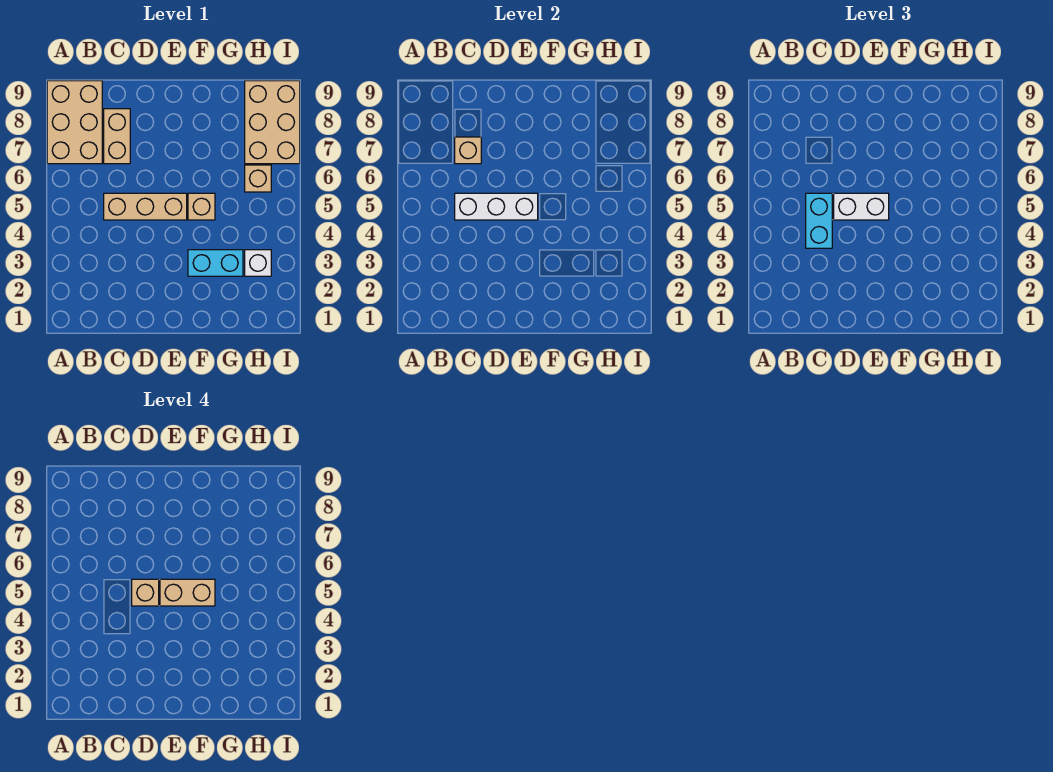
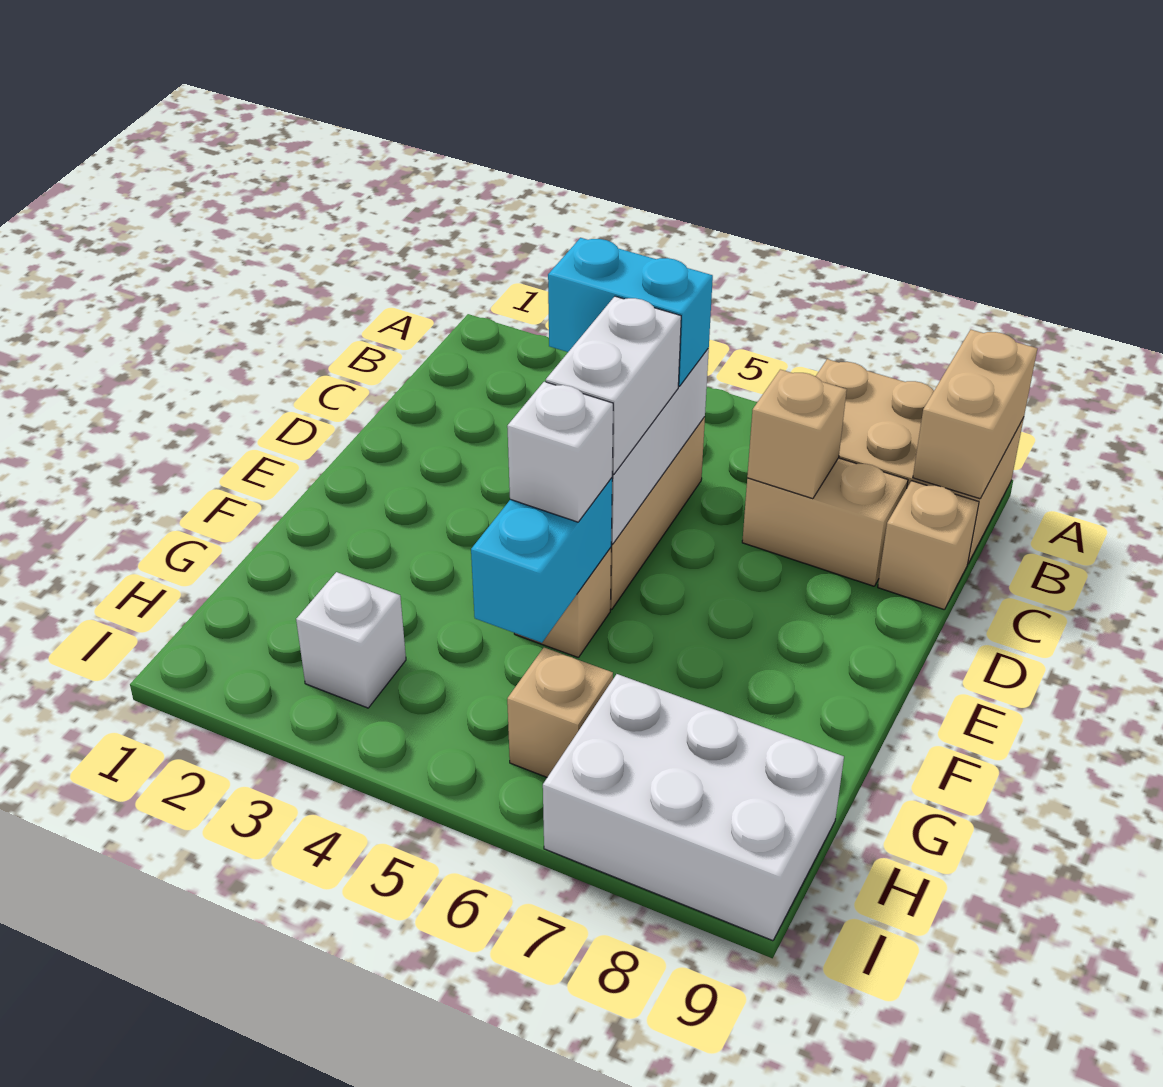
tan 1x1 brick [132,579,159,606] -> tan 1x1 brick moved to [878,481,979,610]
tan 1x2 brick [160,579,215,606] -> tan 1x2 brick moved to [913,330,1037,499]
cyan 1x2 brick [188,250,243,276] -> cyan 1x2 brick moved to [471,478,612,643]
none -> white 1x1 brick [507,382,613,522]
tan 2x3 brick [245,81,300,164] -> white 2x3 brick [543,674,844,941]

